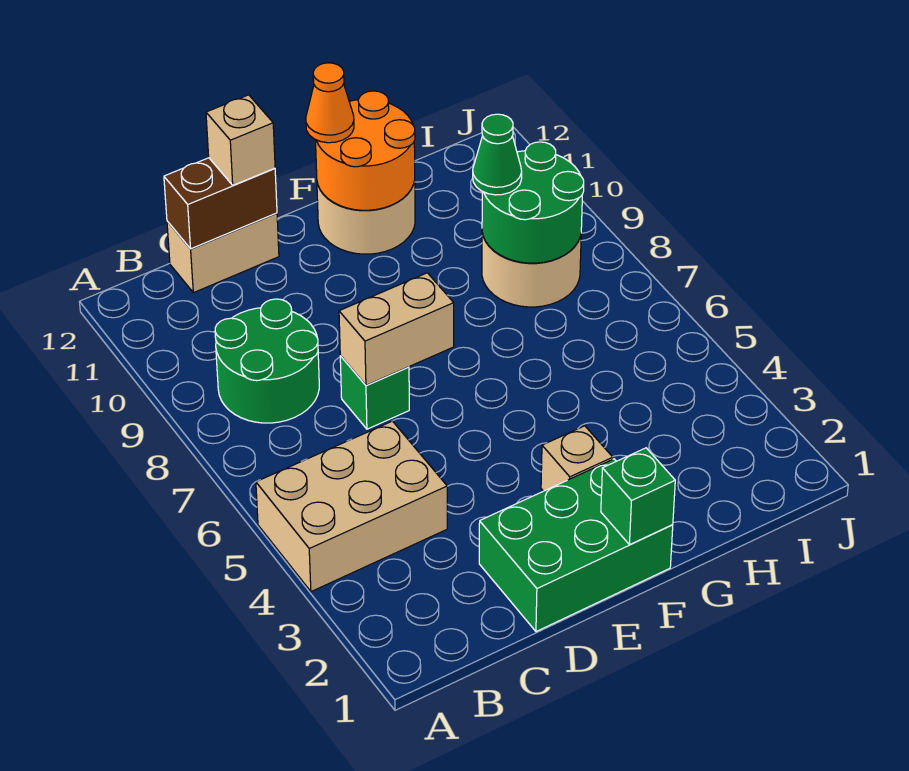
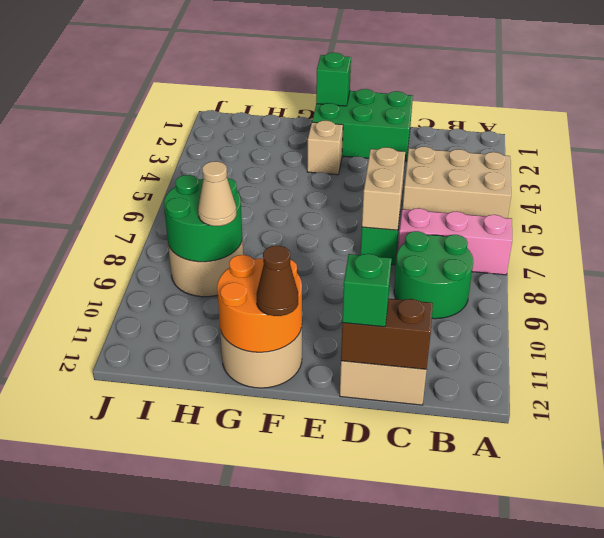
none -> pink 1x3 brick [398,208,512,275]
tan 1x2 brick [339,273,454,386] -> tan 1x2 brick turned to [362,147,405,230]
tan 1x1 brick [206,95,275,185] -> green 1x1 brick [342,254,392,327]
orange 1x1 cone [306,63,354,143] -> brown 1x1 cone [257,246,298,316]
green 1x1 cone [473,114,522,195] -> tan 1x1 cone [198,161,236,226]

